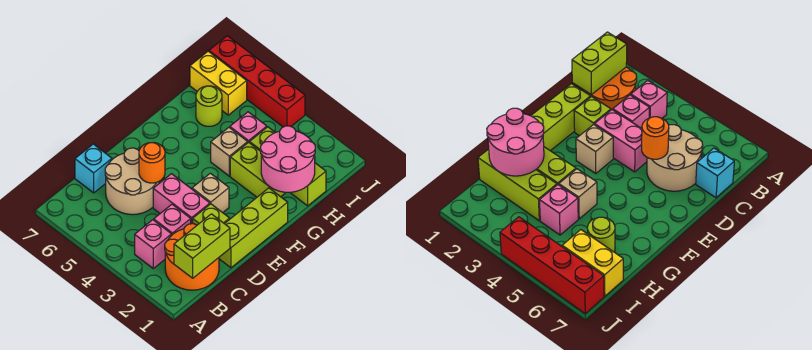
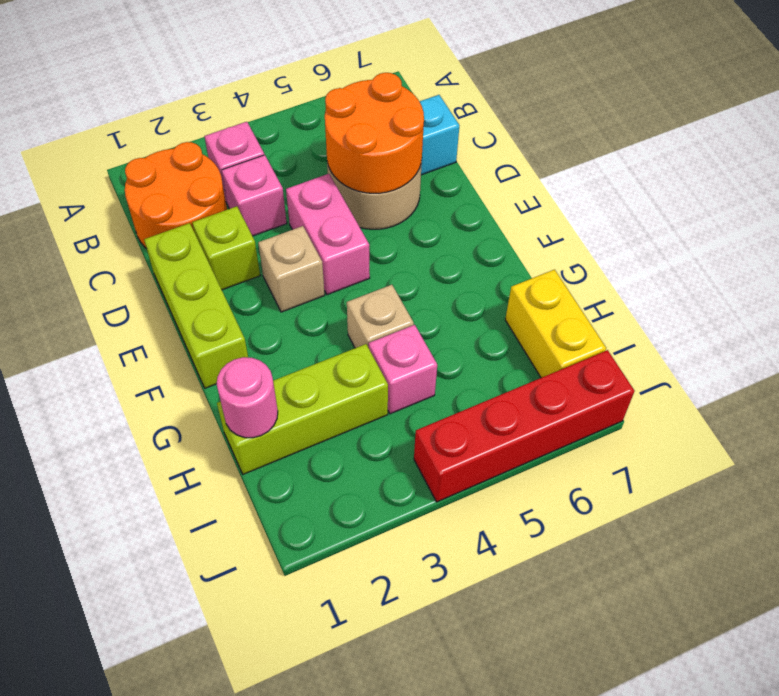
lime 1x2 brick [174,214,230,278] -> none
pink 1x2 brick [153,174,210,224] -> pink 1x2 brick turned to [286,174,370,295]
orange 1x1 round brick [139,143,165,183] -> orange 2x2 round brick [325,73,424,193]
pink 2x2 round brick [261,126,315,192] -> pink 1x1 round brick [217,357,278,438]
lime 1x2 brick [230,142,286,197] -> none
lime 1x1 round brick [196,86,222,126] -> none
yellow 1x2 brick [190,51,247,115] -> yellow 1x2 brick turned to [505,270,606,378]

